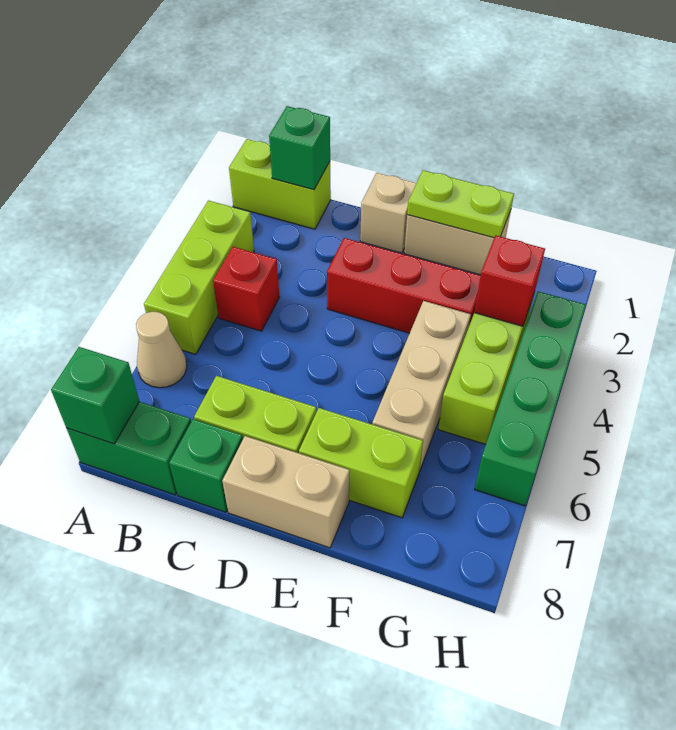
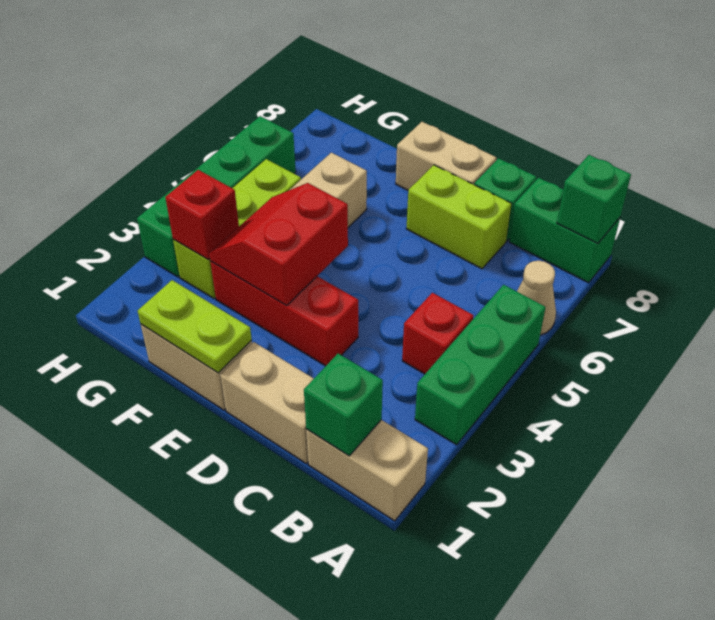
lime 1x2 brick [229,139,331,229] -> tan 1x2 brick [306,420,428,521]
lime 1x3 brick [144,201,254,354] -> green 1x3 brick [415,285,546,445]
tan 1x1 brick [360,173,416,253] -> tan 1x2 brick [220,342,314,463]
none -> red 2x2 slope [209,183,348,306]
lime 1x2 brick [299,408,423,518] -> none

